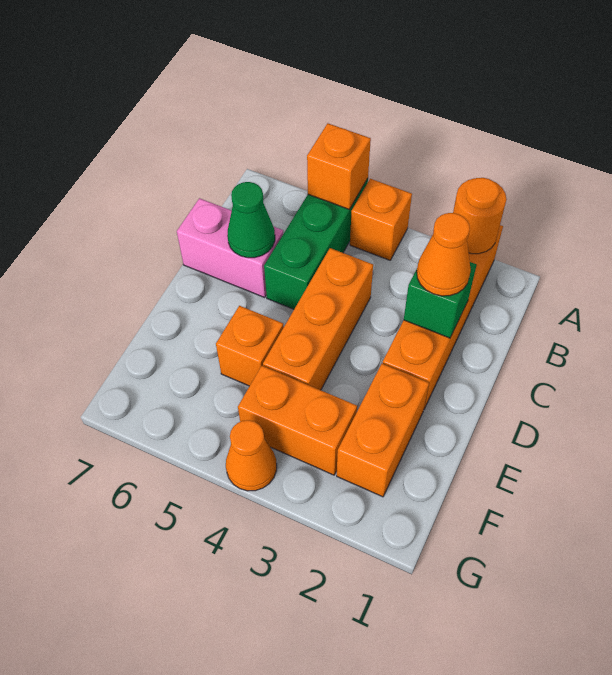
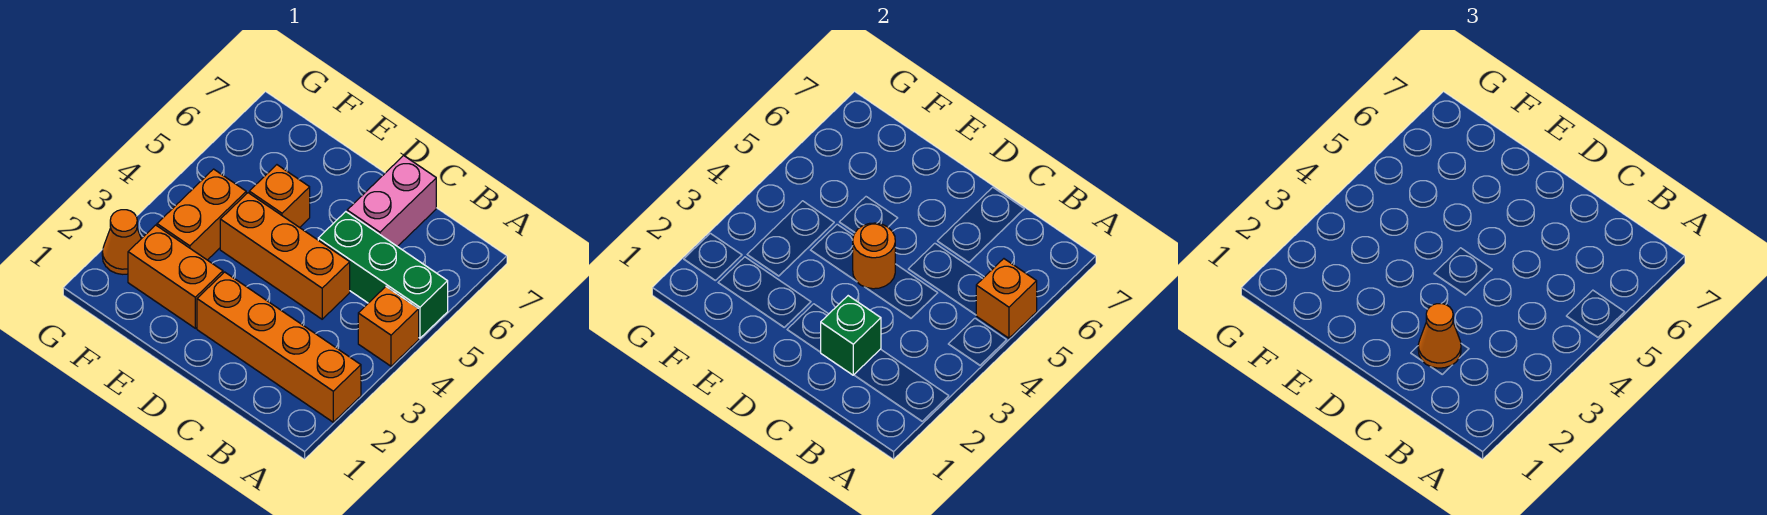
orange 1x1 round brick [453,178,506,254] -> orange 1x1 round brick moved to [853,223,895,289]
green 1x1 cone [227,182,275,258] -> none
orange 1x1 cone [226,420,277,491] -> orange 1x1 cone moved to [102,210,141,274]

